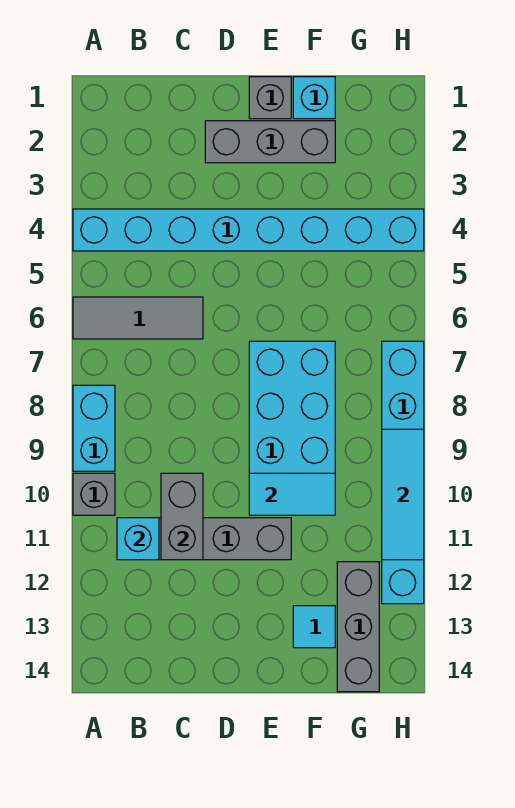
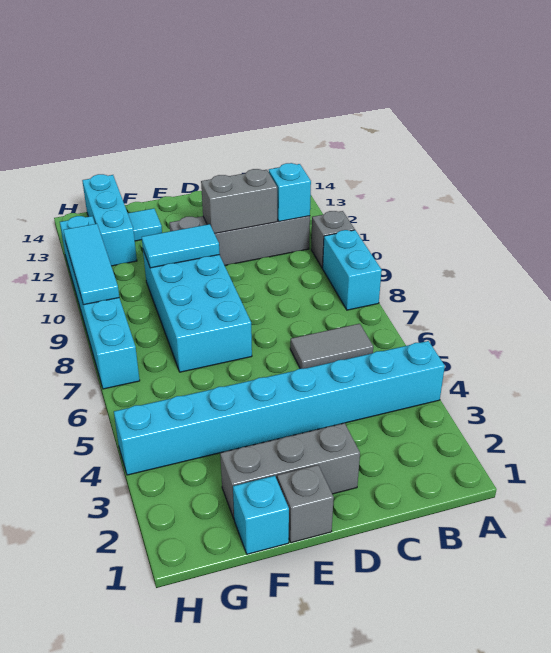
grey 1x3 tile [73,297,203,339] -> grey 1x2 tile [290,324,373,369]
grey 1x2 brick [161,473,203,560] -> grey 1x2 brick turned to [201,169,277,234]
grey 1x3 brick [337,562,379,692] -> cyan 1x3 brick [82,174,137,266]

